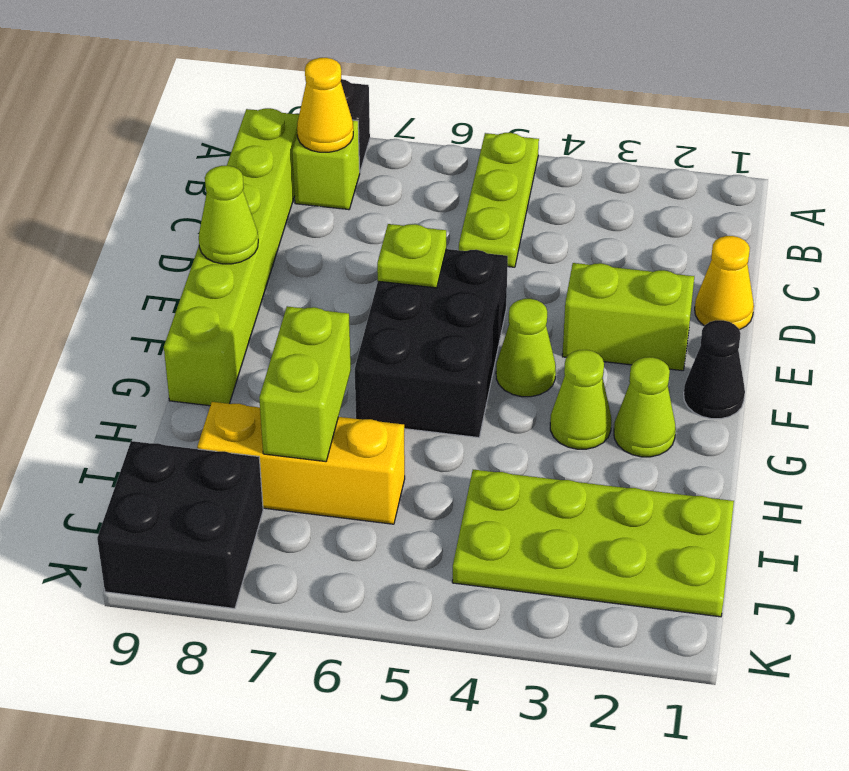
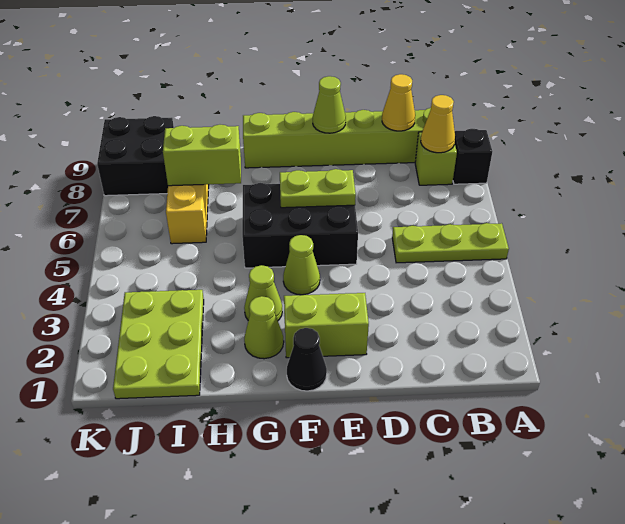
yellow 1x1 cone [695,236,754,330] -> yellow 1x1 cone moved to [382,74,415,131]
lime 1x2 brick [562,263,694,371] -> lime 1x2 brick turned to [284,293,369,358]
lime 1x1 plate [377,224,446,288] -> lime 1x2 plate [280,169,356,208]
lime 2x4 plate [452,470,734,617] -> lime 2x3 plate [113,290,204,399]

